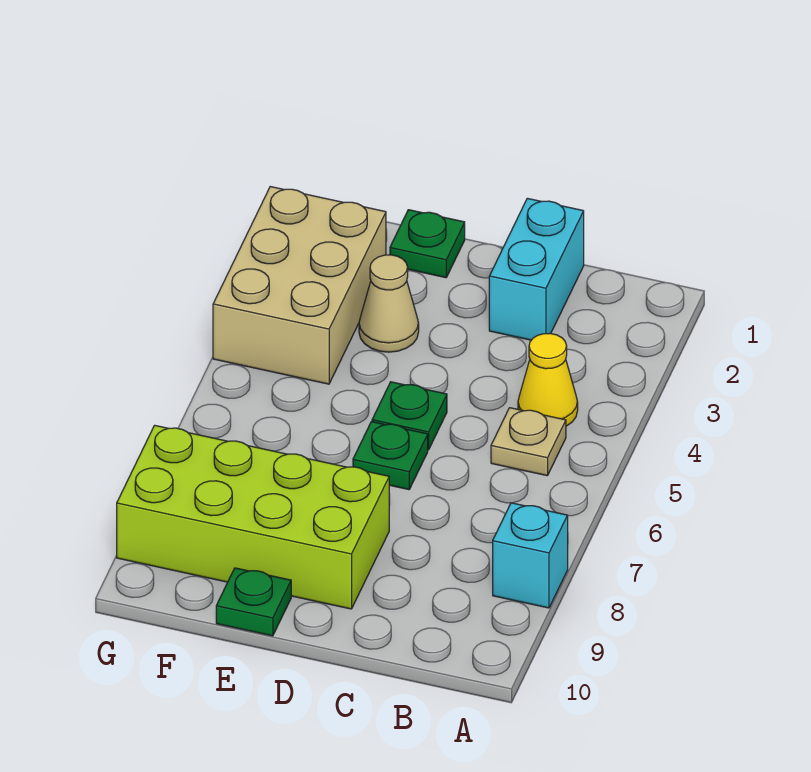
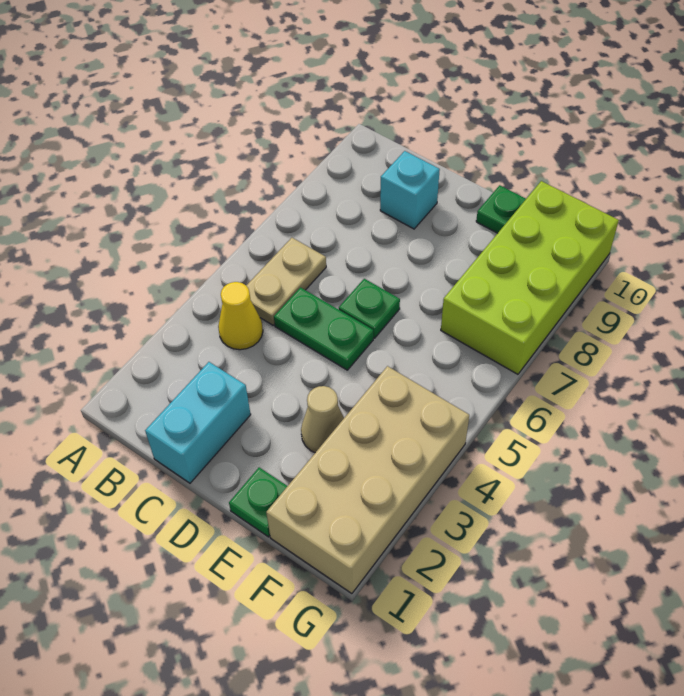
cyan 1x1 brick [493,503,568,608] -> cyan 1x1 brick moved to [380,151,440,229]
tan 1x1 plate [491,408,566,476] -> tan 1x2 plate [246,238,326,325]
green 1x1 plate [372,382,447,450] -> green 1x2 plate [274,288,373,370]
lime 2x4 brick [117,425,389,609] -> lime 2x4 brick turned to [441,181,619,374]
tan 2x3 brick [213,187,386,384] -> tan 2x4 brick [266,366,469,594]

